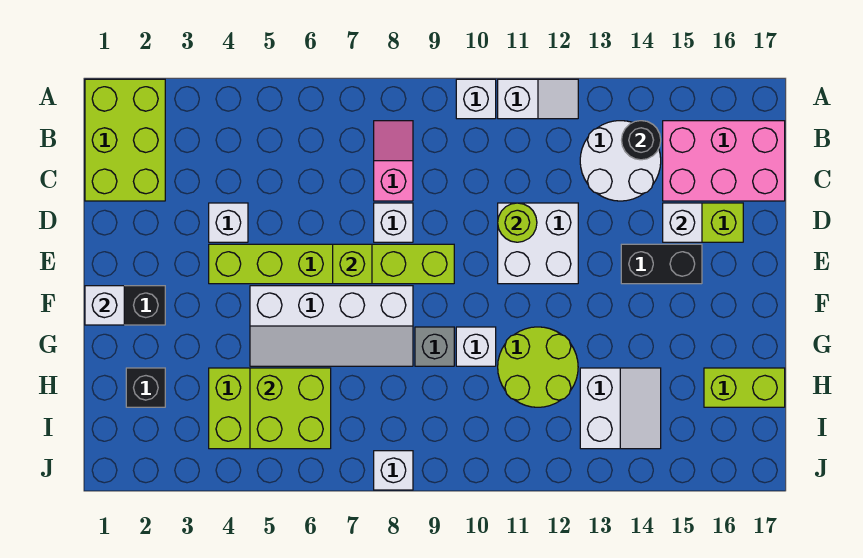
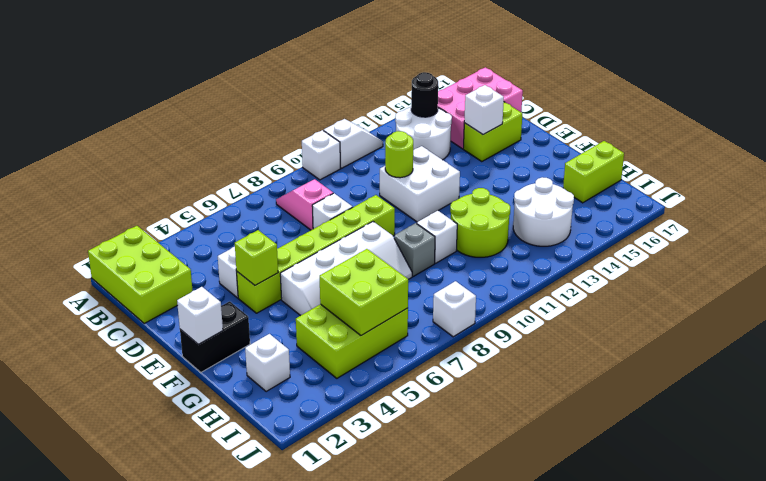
lime 1x1 brick [333,244,372,284] -> lime 1x1 brick moved to [235,230,278,285]
black 1x2 brick [621,244,702,284] -> none
black 1x1 brick [126,368,165,407] -> white 1x1 brick [245,334,290,392]
white 2x2 slope [580,368,661,449] -> white 2x2 round brick [513,177,574,246]

